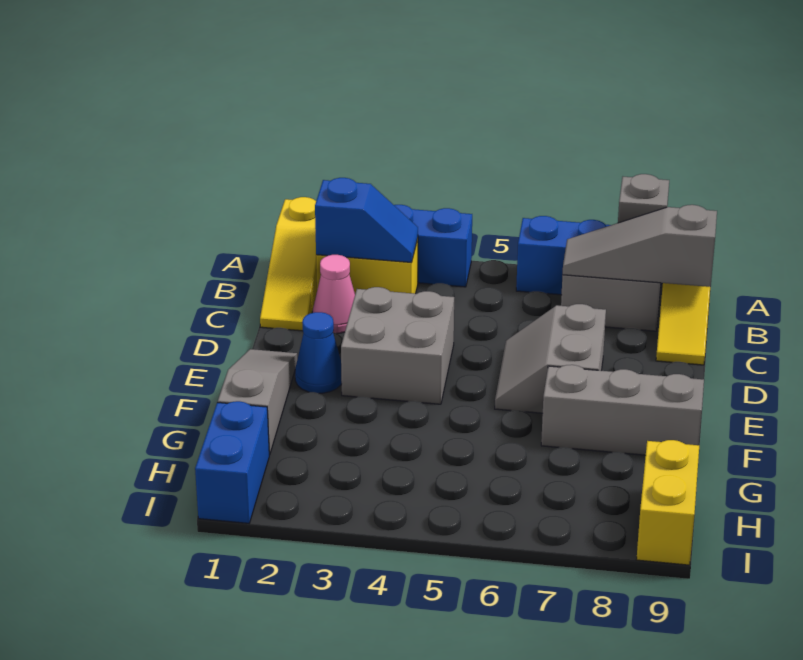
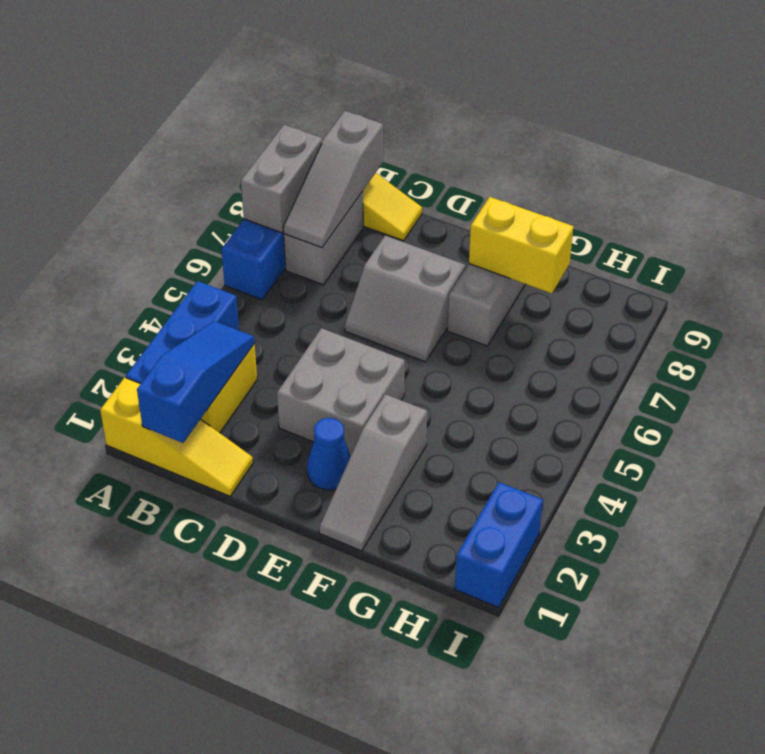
grey 1x1 brick [618,174,669,223] -> grey 1x2 brick [241,125,322,233]
blue 1x2 slope [315,178,418,262] -> blue 1x3 slope [137,321,254,443]
pink 1x1 cone [313,255,355,333] -> none
grey 1x3 slope [218,349,297,455] -> grey 1x3 slope turned to [319,394,427,551]
blue 1x2 brick [195,401,269,523] -> blue 1x2 brick turned to [455,482,543,608]
yellow 1x2 brick [636,440,699,565] -> yellow 1x2 brick moved to [469,197,573,294]

